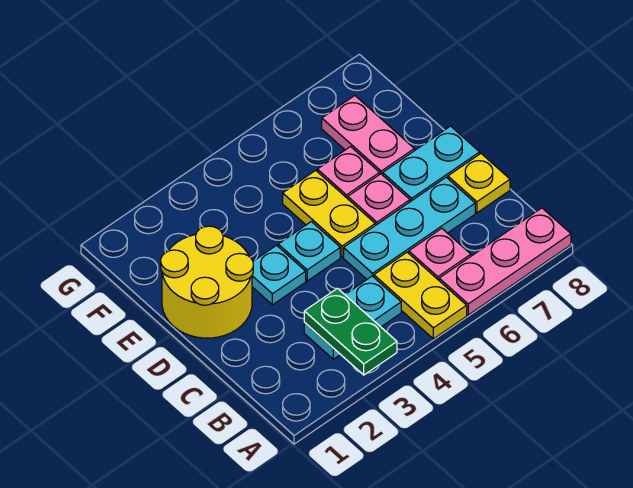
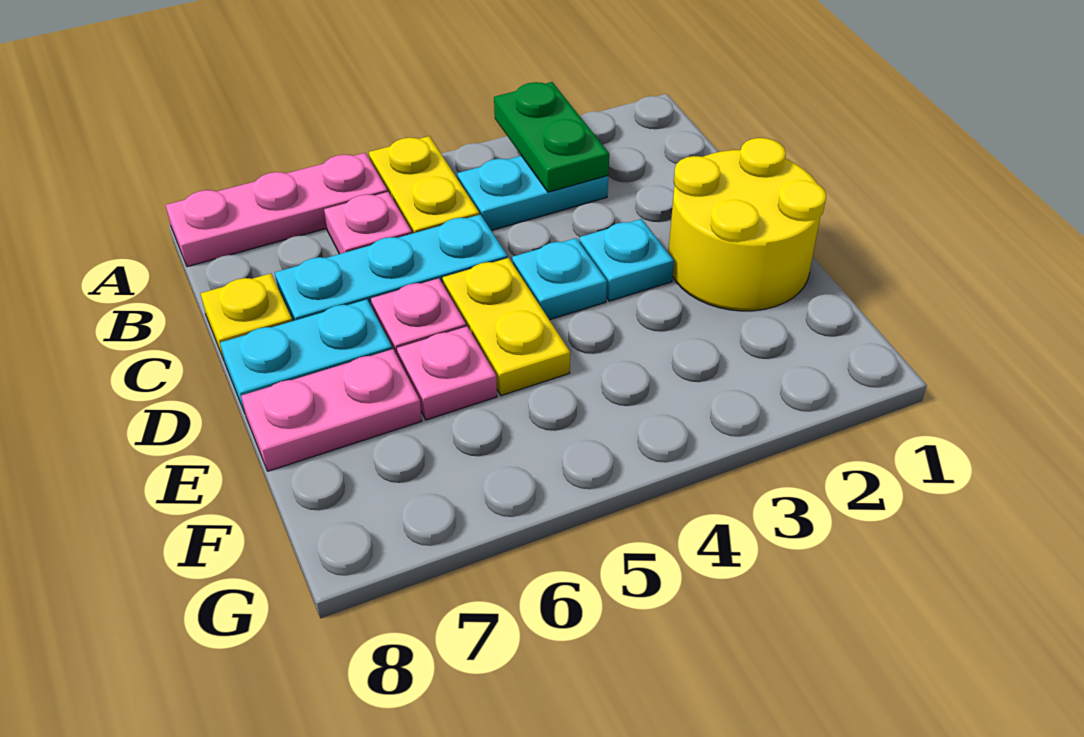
pink 1x2 plate [322,96,414,175] -> pink 1x2 plate turned to [241,349,422,471]

